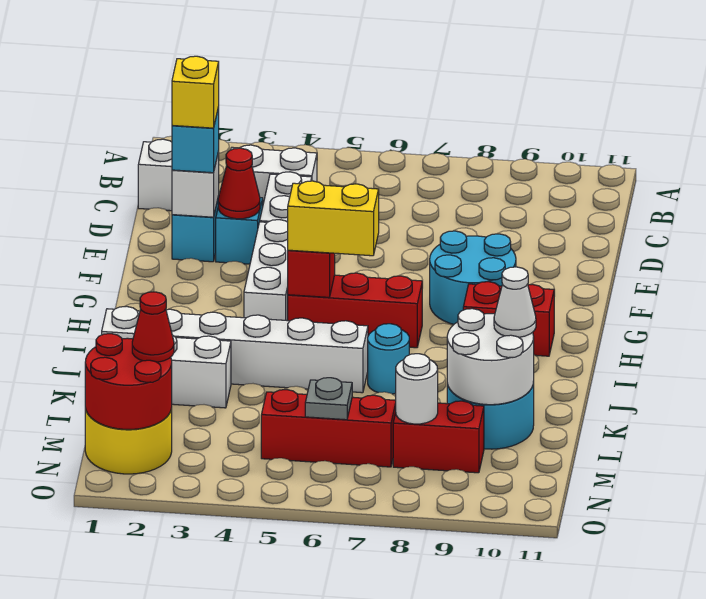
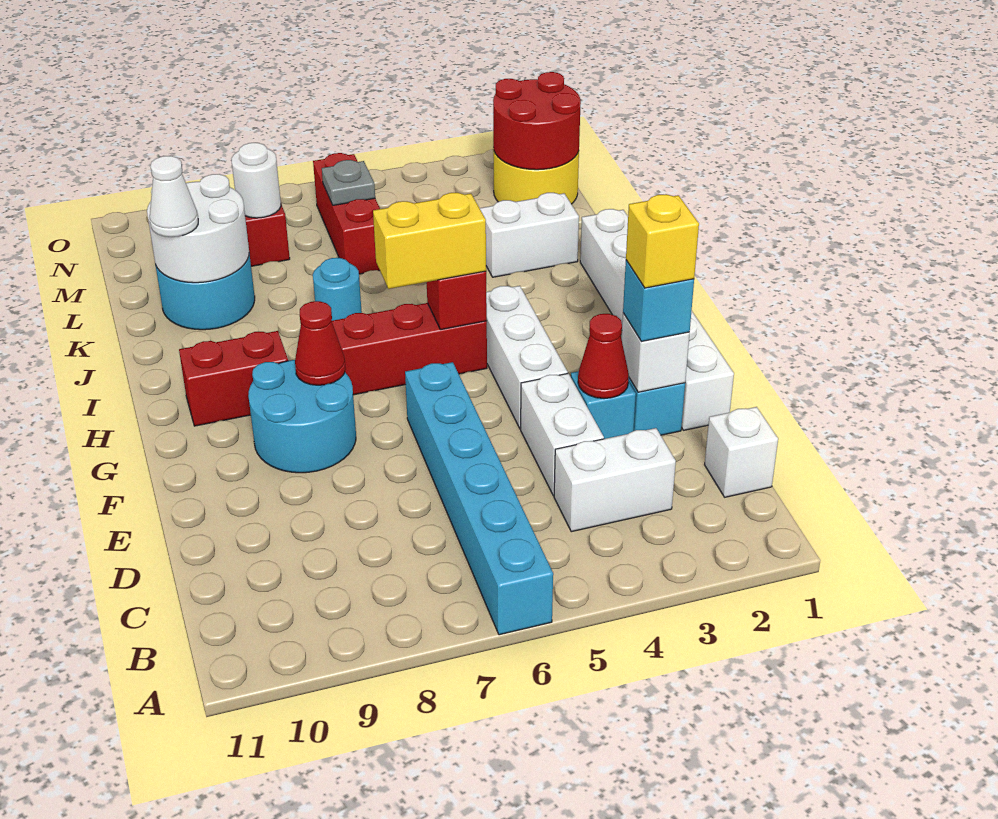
none -> cyan 1x6 brick [405,362,553,635]
white 1x6 brick [102,306,368,393] -> white 1x6 brick turned to [580,209,734,430]
red 1x1 cone [132,292,174,362] -> red 1x1 cone moved to [295,301,346,385]
red 1x3 brick [261,390,396,467] -> red 1x3 brick turned to [313,153,380,274]

